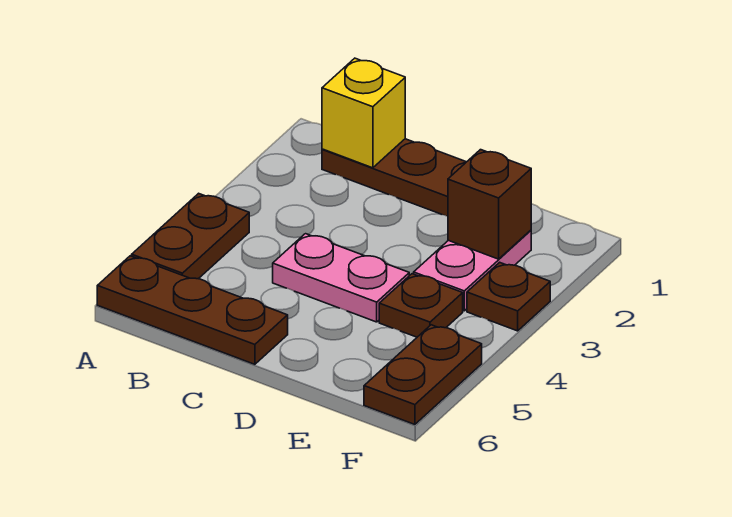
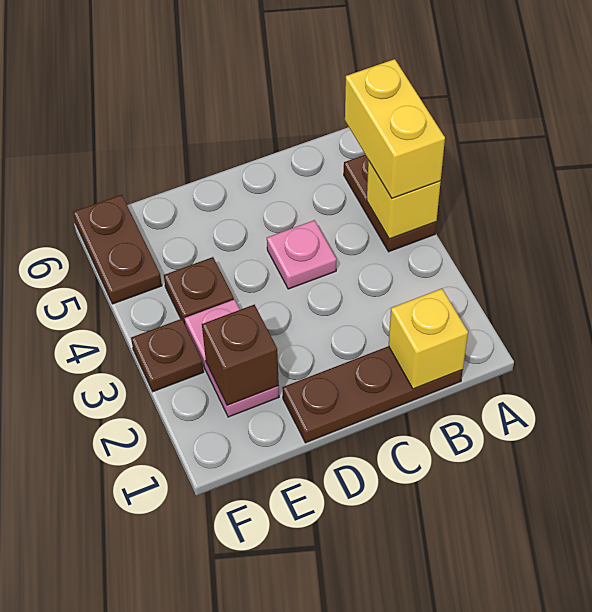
none -> yellow 1x1 brick [367,160,441,239]
none -> yellow 1x2 brick [345,59,445,198]
brown 1x3 plate [97,256,288,364] -> none
pink 1x2 plate [273,234,409,322] -> pink 1x1 plate [267,220,336,289]

